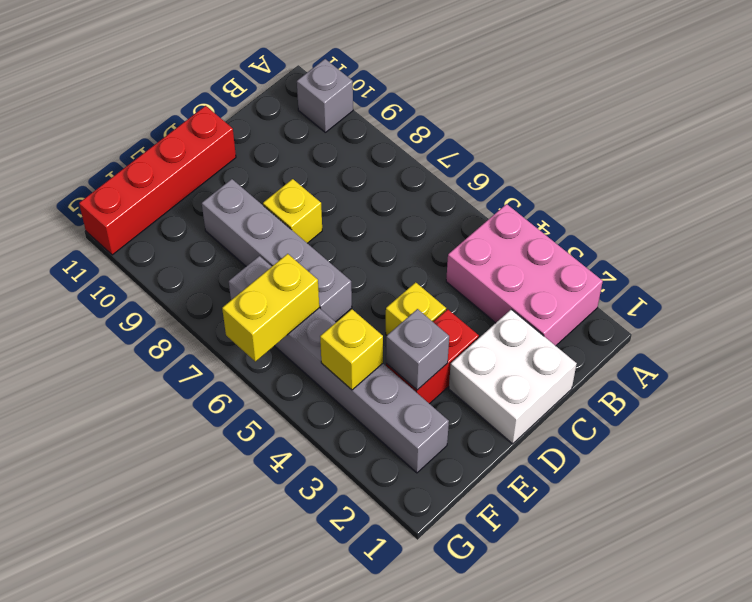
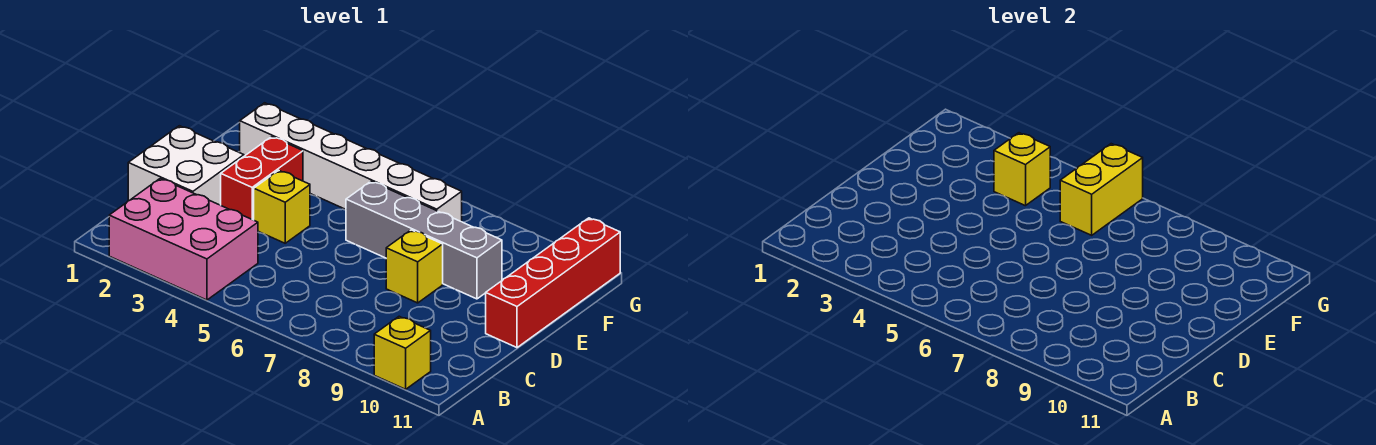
grey 1x1 brick [297,59,353,132] -> yellow 1x1 brick [374,316,431,389]
grey 1x1 brick [386,309,449,390] -> none
grey 1x6 brick [229,256,449,473] -> white 1x6 brick [240,103,462,222]

